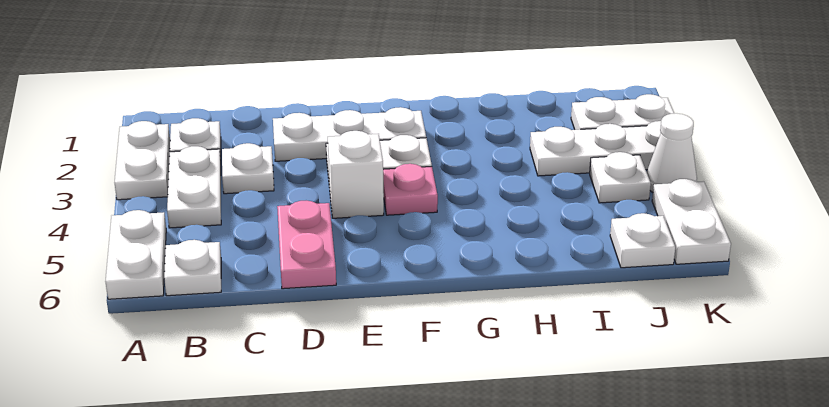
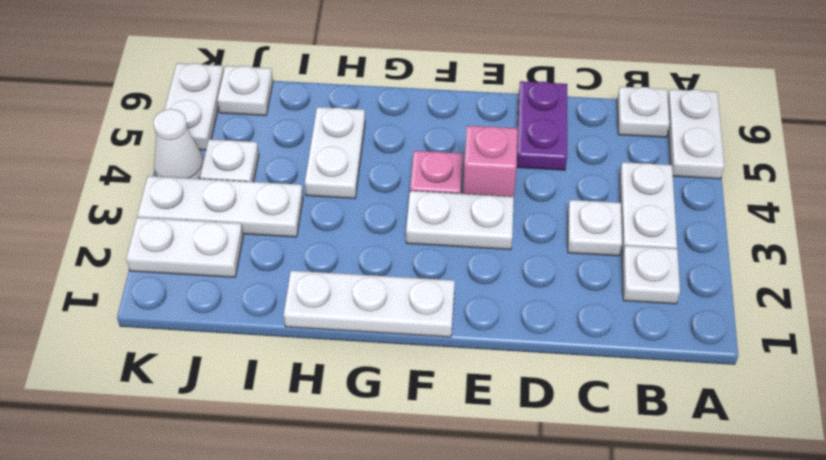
white 1x2 plate [115,121,170,200] -> white 1x2 plate moved to [305,107,365,199]
white 1x3 plate [273,107,426,161] -> white 1x3 plate moved to [284,271,455,337]
pink 1x2 plate [277,201,336,289] -> purple 1x2 plate [516,81,567,170]
white 1x1 brick [328,131,384,218] -> pink 1x1 brick [463,126,518,197]

